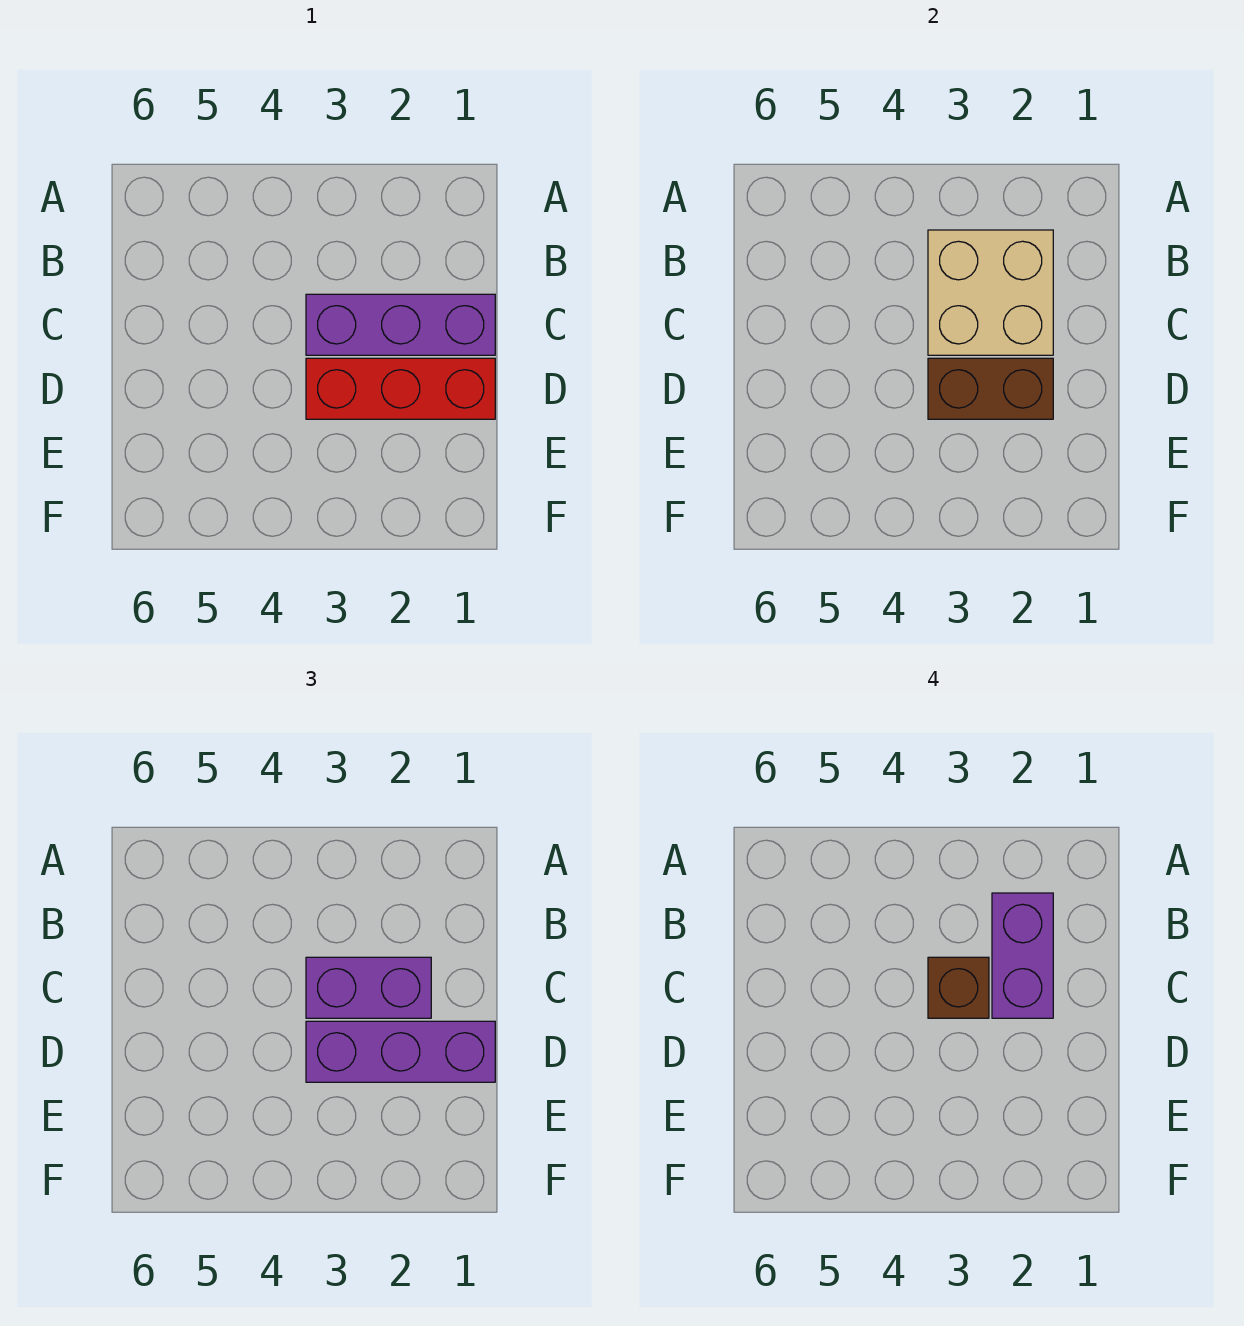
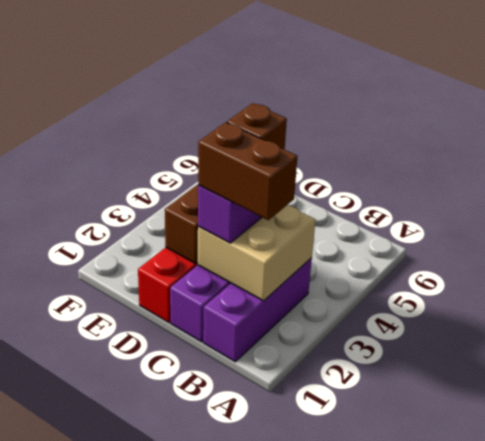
purple 1x2 brick [992,893,1053,1018] -> brown 1x2 brick [198,122,297,220]
purple 1x3 brick [306,1021,495,1082] -> purple 1x3 brick moved to [203,258,312,362]

